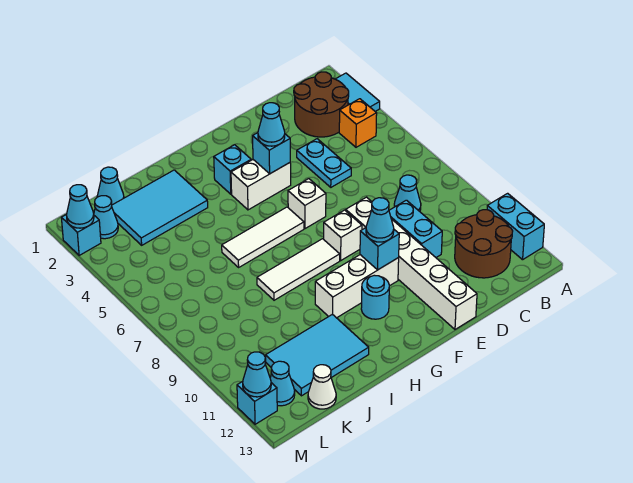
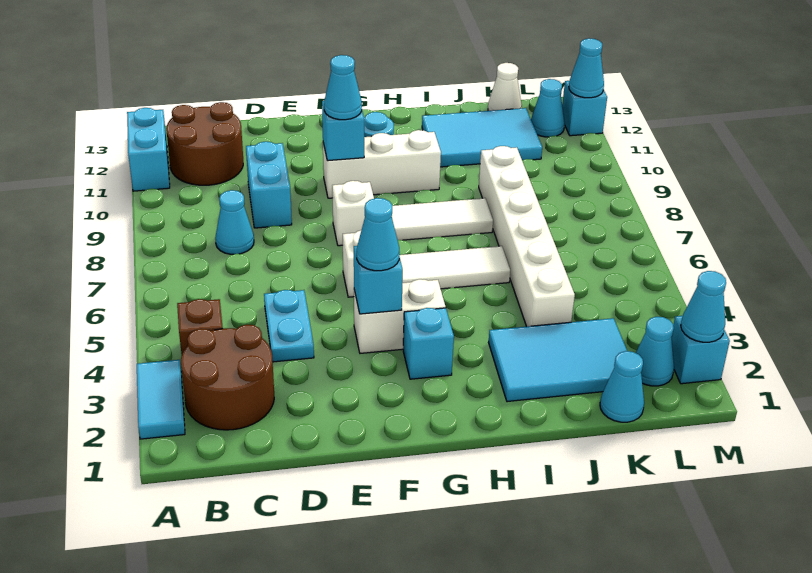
orange 1x1 brick [339,99,377,147] -> brown 1x1 brick [177,299,223,354]
white 1x6 brick [346,197,477,329] -> white 1x6 brick moved to [479,146,575,327]

